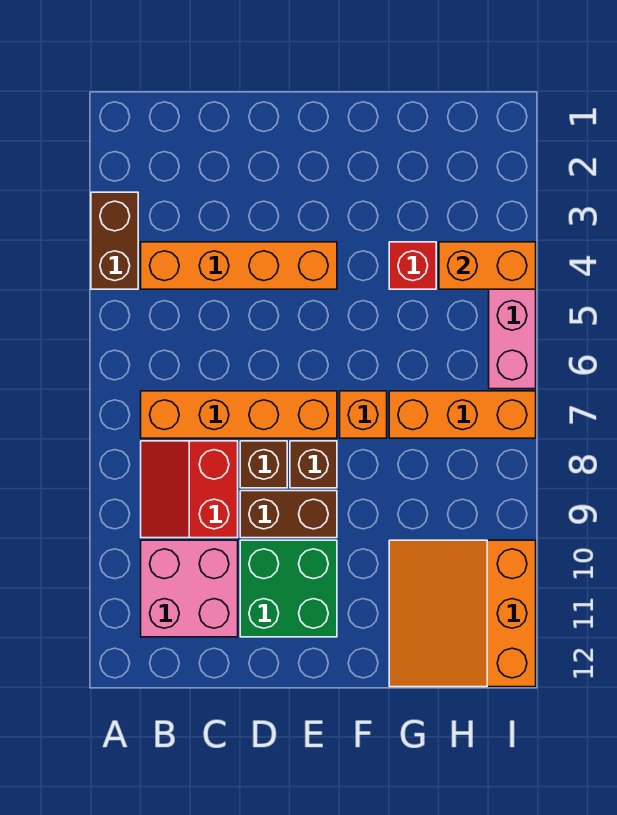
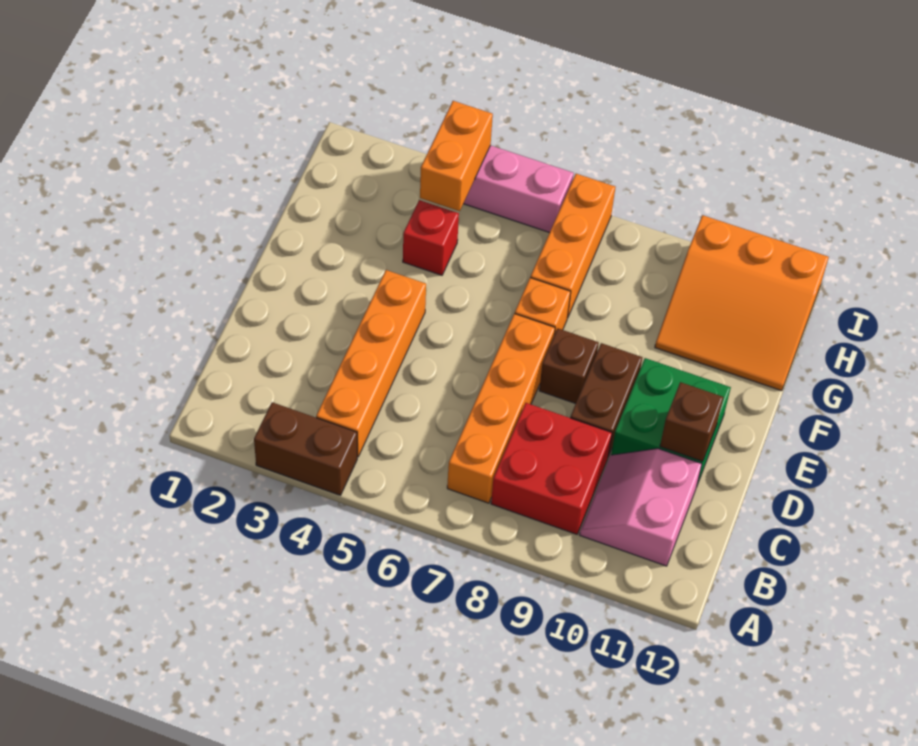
red 2x2 slope [141,441,238,538] -> red 2x2 brick [491,403,612,534]
pink 2x2 brick [141,540,238,637] -> pink 2x2 slope [580,449,702,566]
brown 1x1 brick [240,441,287,488] -> brown 1x1 brick moved to [660,382,723,462]

